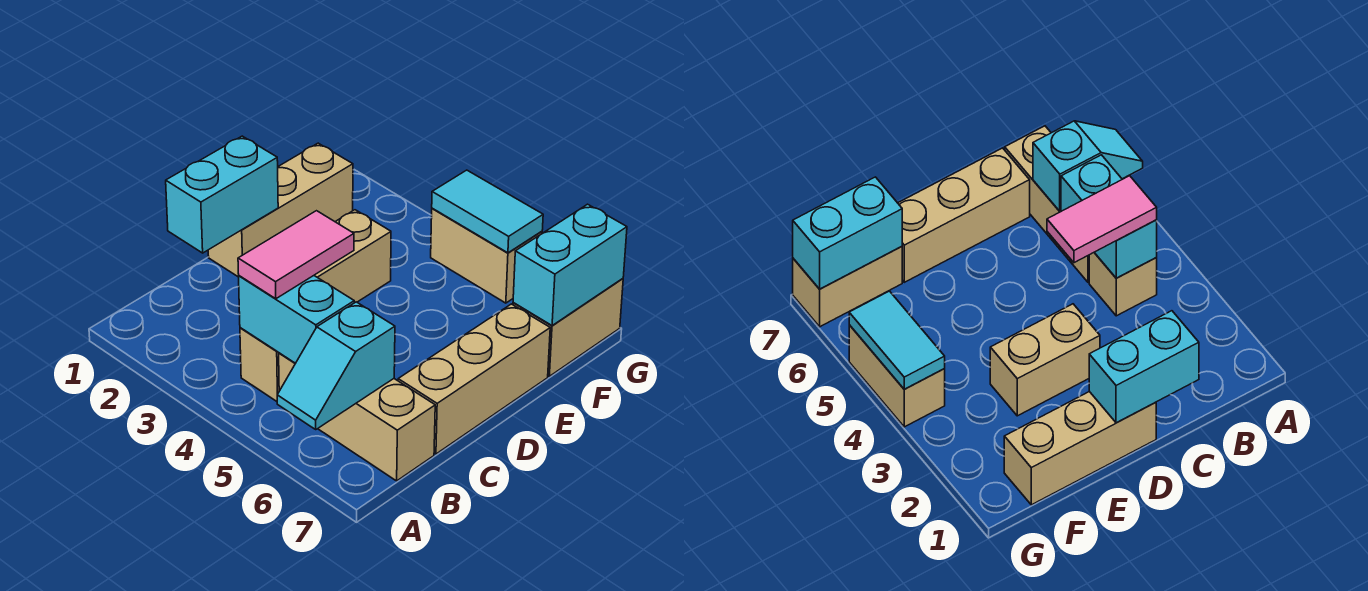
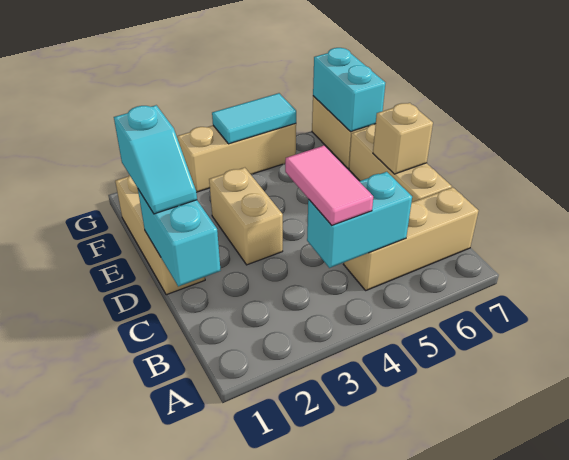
cyan 1x2 slope [277,302,395,429] -> cyan 1x2 slope moved to [114,105,197,214]
tan 1x1 brick [240,328,279,401] -> tan 1x1 brick moved to [373,103,433,174]
tan 1x2 brick [431,208,542,303] -> tan 1x3 brick [177,124,296,192]

